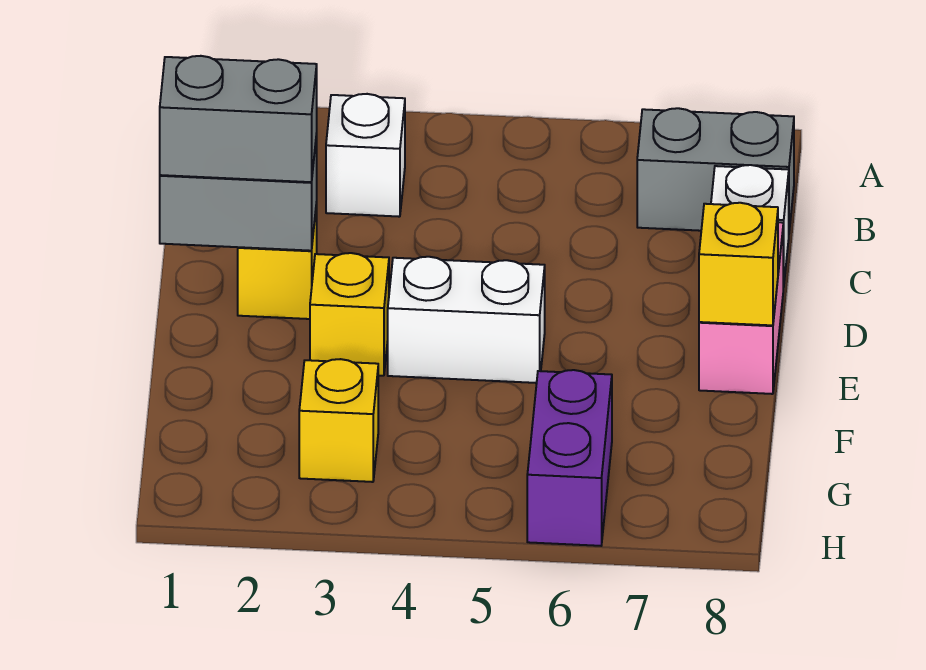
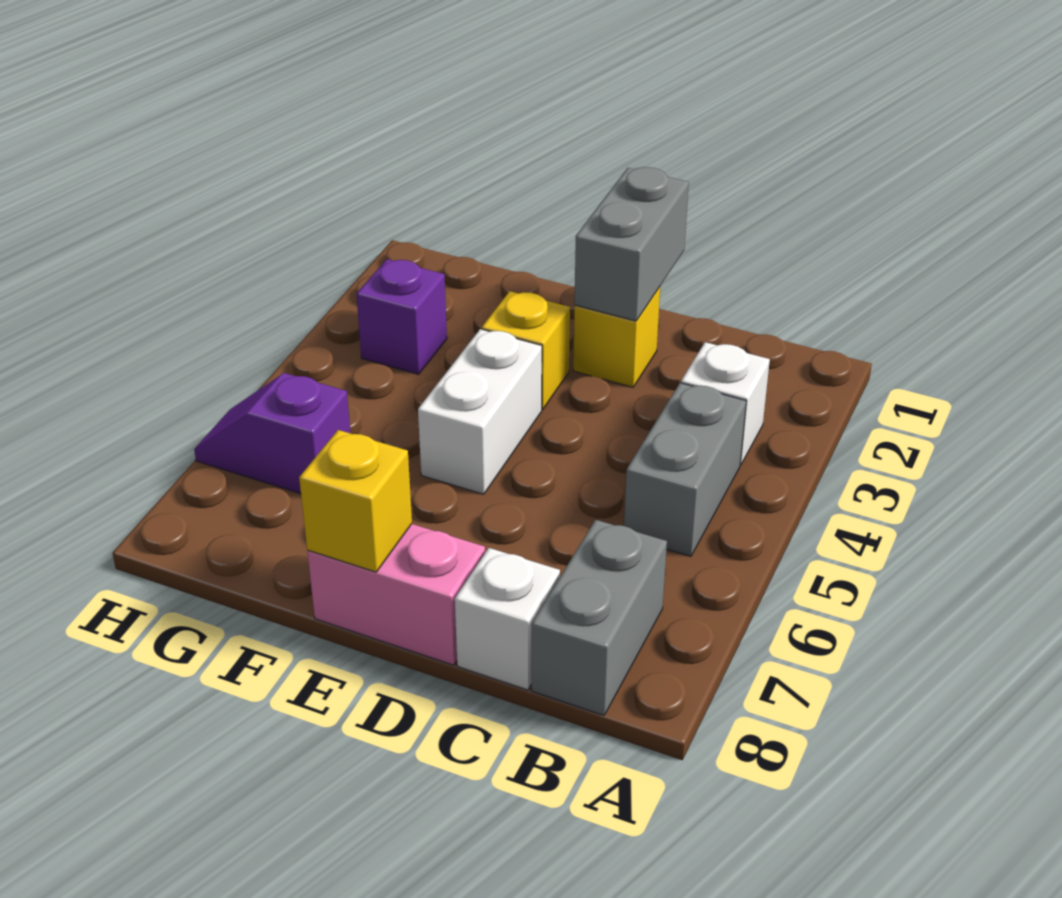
grey 1x2 brick [160,56,317,182] -> grey 1x2 brick moved to [624,383,746,557]
yellow 1x1 brick [299,359,378,482] -> purple 1x1 brick [356,259,447,374]
purple 1x2 brick [527,370,612,546] -> purple 1x2 slope [194,373,350,494]

